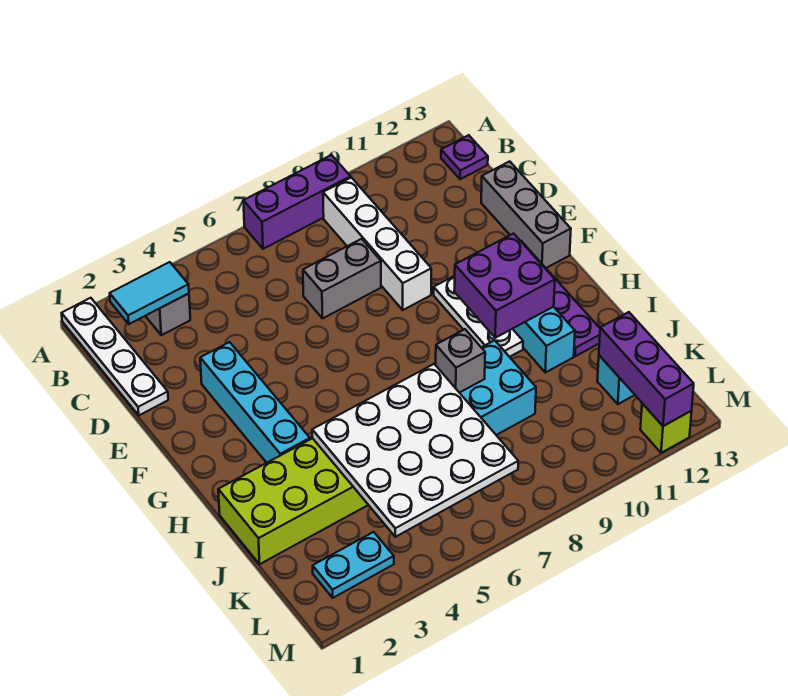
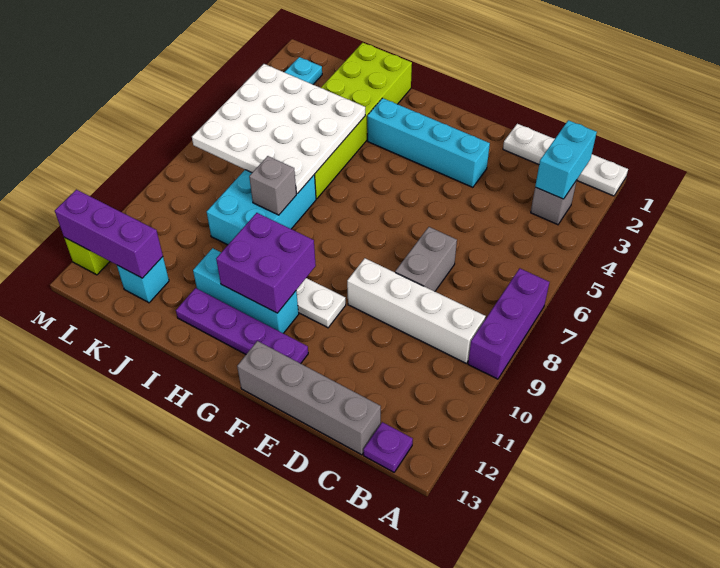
cyan 1x2 tile [110,262,189,324] -> cyan 1x2 brick [535,120,597,199]
grey 1x3 brick [481,161,571,268] -> grey 1x4 brick [237,341,381,455]

